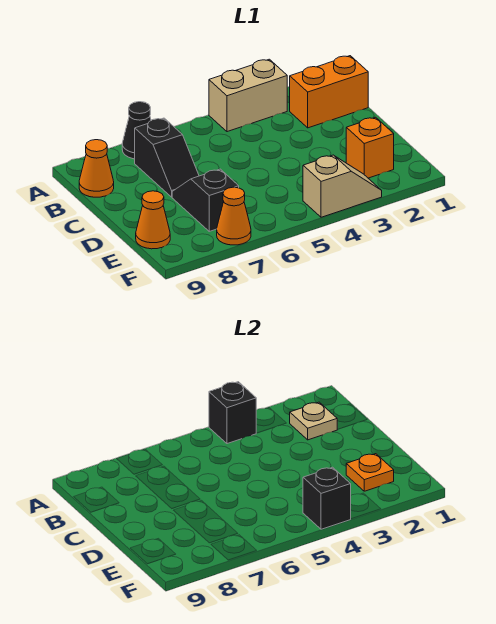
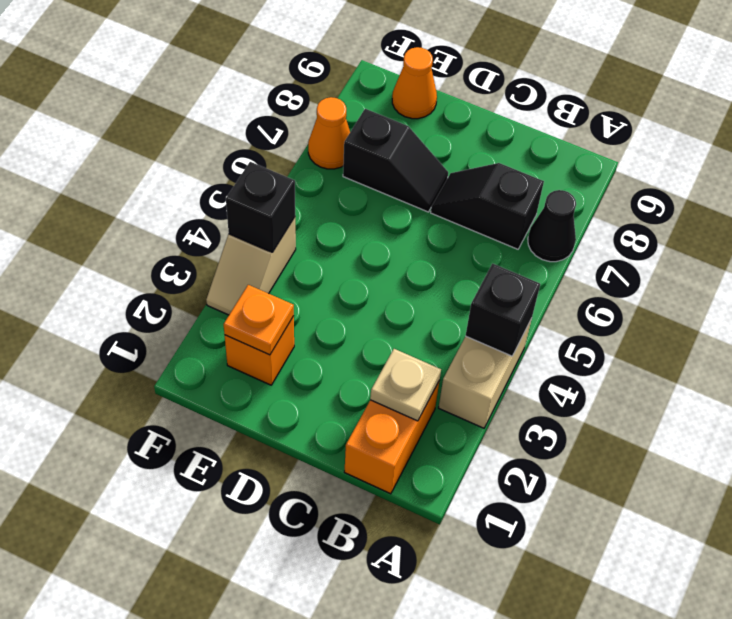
orange 1x1 cone [79,140,114,197] -> none

